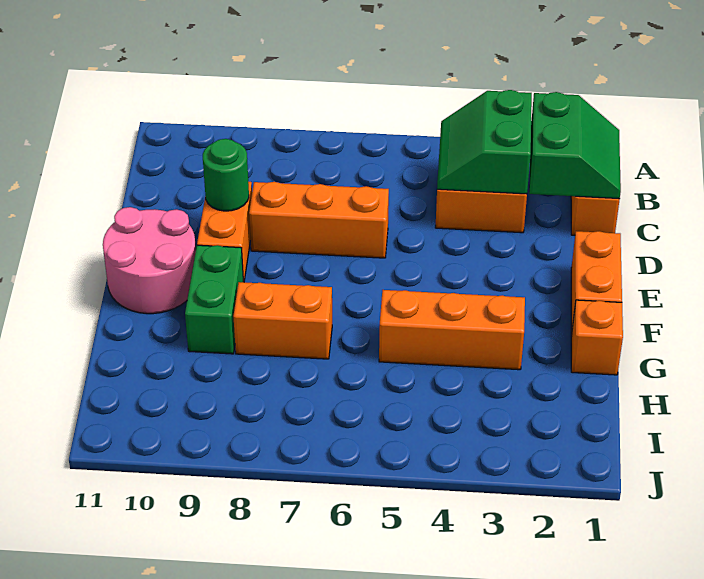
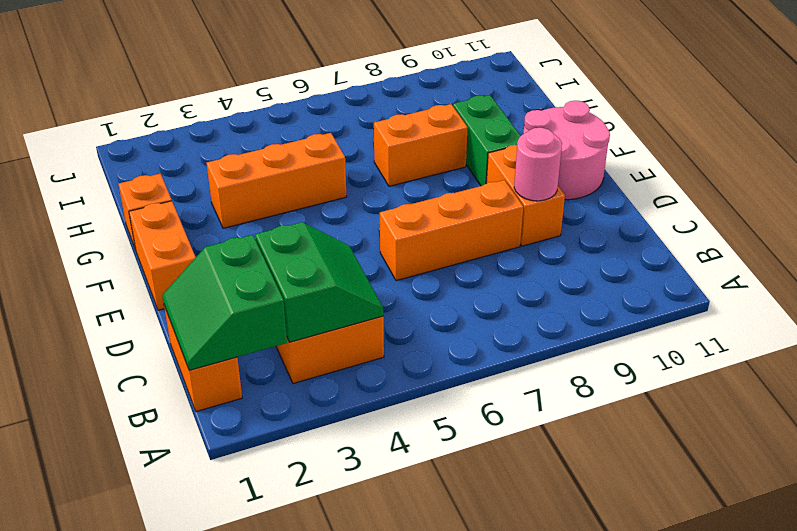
green 1x1 round brick [203,139,249,211] -> pink 1x1 round brick [514,128,562,201]

